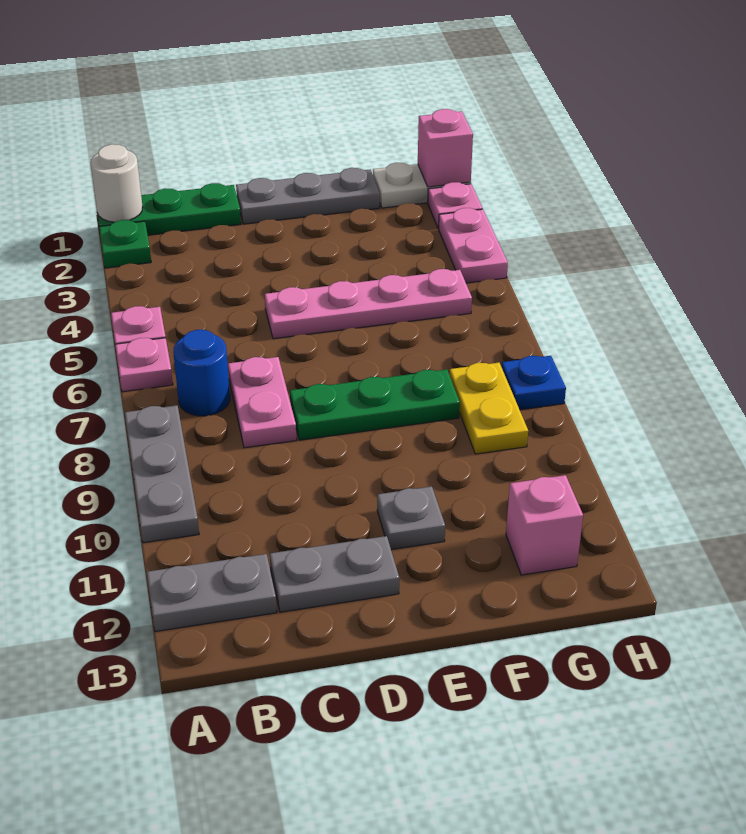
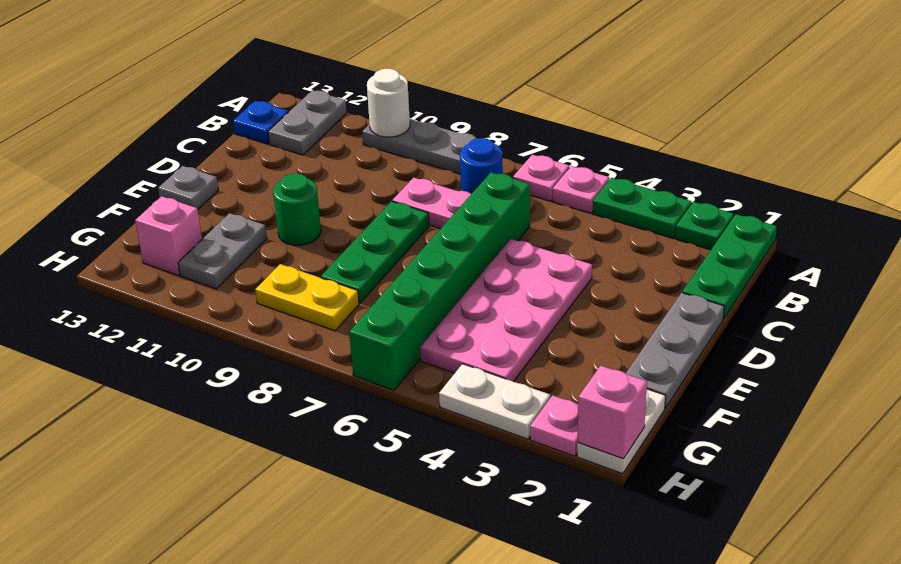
white 1x1 round brick [91,144,143,222] -> white 1x1 round brick moved to [367,69,410,137]
none -> green 1x2 plate [593,178,691,238]
none -> green 1x6 brick [349,172,530,390]
grey 1x2 plate [270,536,399,612] -> grey 1x2 plate moved to [178,213,267,289]
pink 1x4 plate [265,269,472,339] -> pink 2x4 plate [420,239,592,382]
none -> green 1x1 round brick [273,173,321,245]
grey 1x1 plate [377,486,445,550] -> grey 1x1 plate moved to [158,166,218,210]
pink 1x2 plate [439,208,508,283] -> white 1x2 plate [439,364,550,439]
blue 1x1 plate [502,356,566,410] -> blue 1x1 plate moved to [233,101,288,144]

